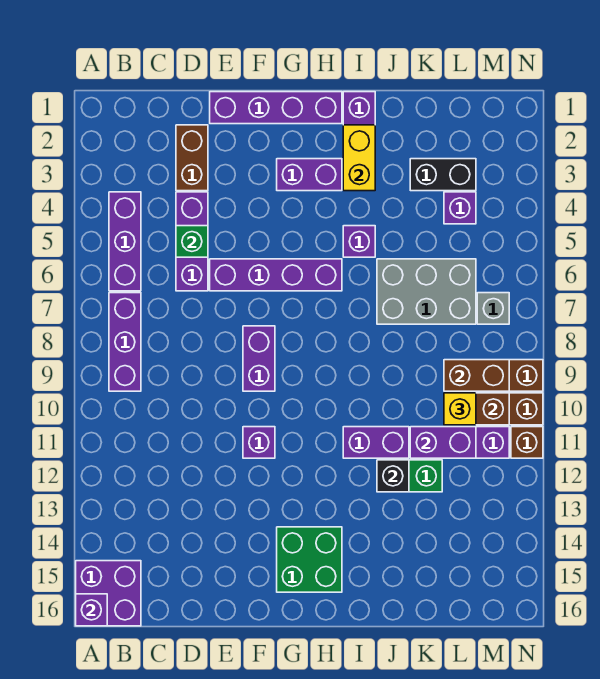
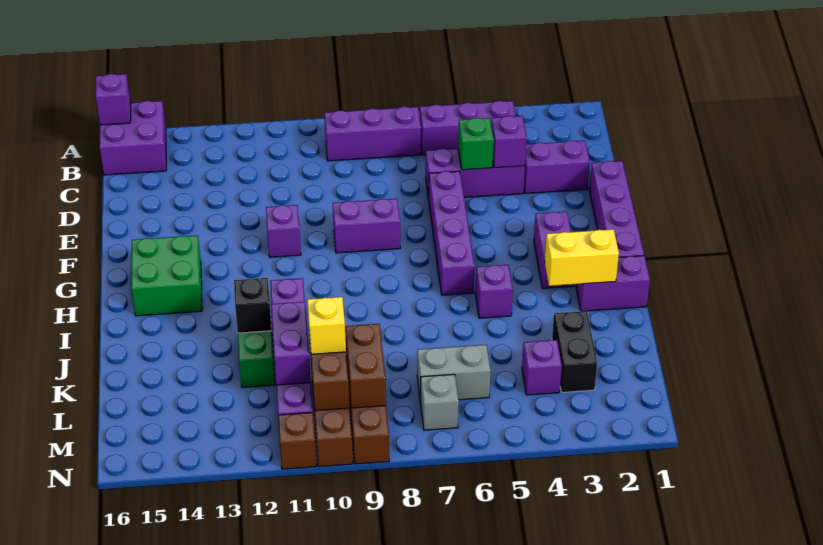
brown 1x2 brick [176,125,208,191] -> purple 1x2 brick [524,140,590,193]
none -> purple 1x1 brick [491,116,527,168]
grey 2x3 brick [377,259,476,324] -> grey 1x2 brick [417,345,491,402]

